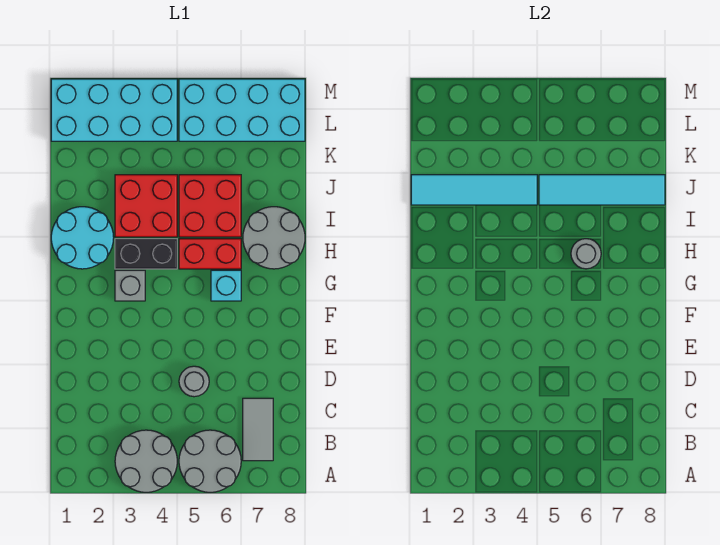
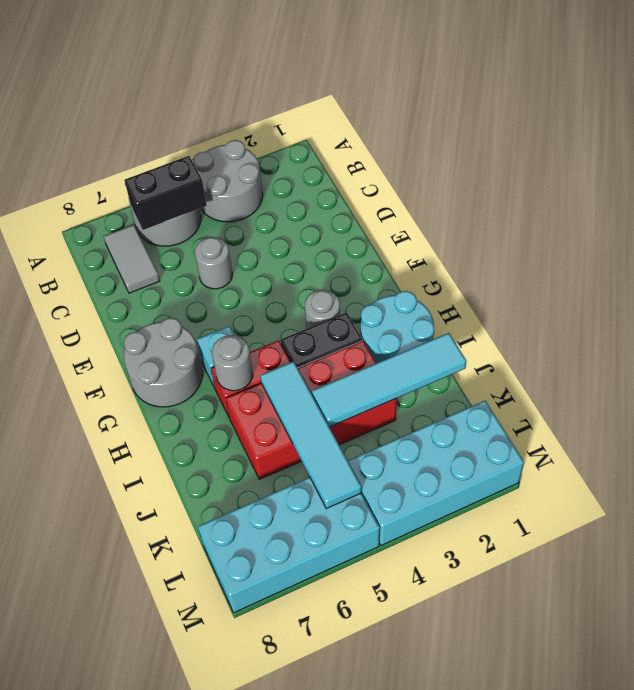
none -> black 1x2 brick [124,156,207,230]
grey 1x1 brick [115,270,145,301] -> grey 1x1 round brick [305,290,340,329]
grey 2x2 round brick [243,207,305,269] -> grey 2x2 round brick moved to [124,318,202,407]
cyan 1x4 tile [539,175,665,205] -> cyan 1x4 tile turned to [260,361,361,508]

